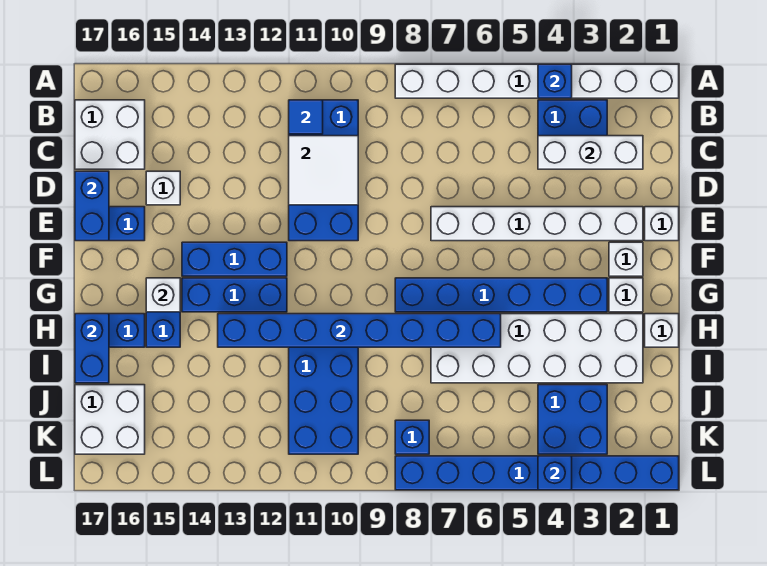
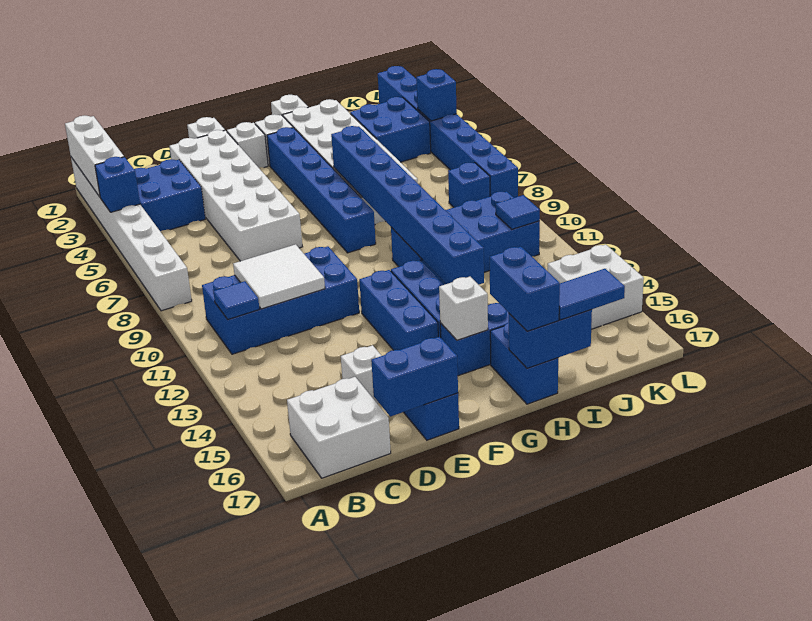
white 1x3 brick [538,136,643,169] -> white 1x3 brick moved to [65,116,124,197]
white 1x6 brick [431,207,643,241] -> white 2x6 brick [170,130,302,261]
none -> blue 1x2 brick [490,247,560,331]
none -> blue 1x2 tile [559,269,625,320]
white 2x2 brick [75,385,145,454] -> white 2x2 brick moved to [548,245,644,329]
none -> blue 1x1 tile [496,195,540,229]

